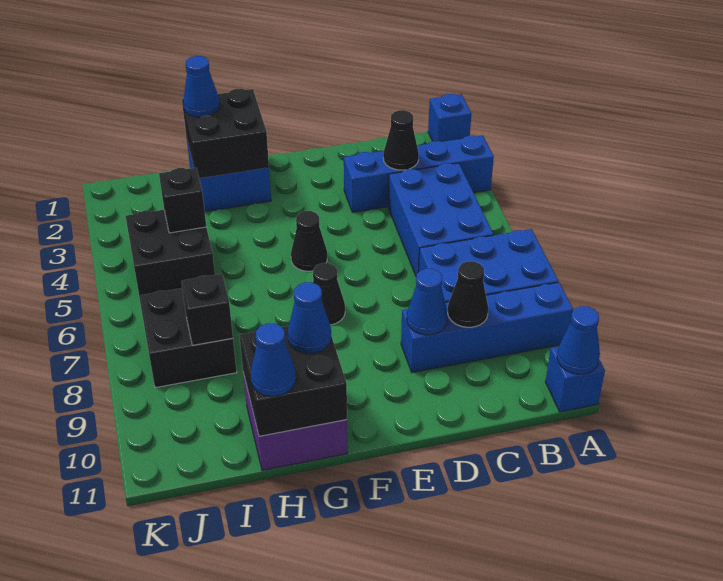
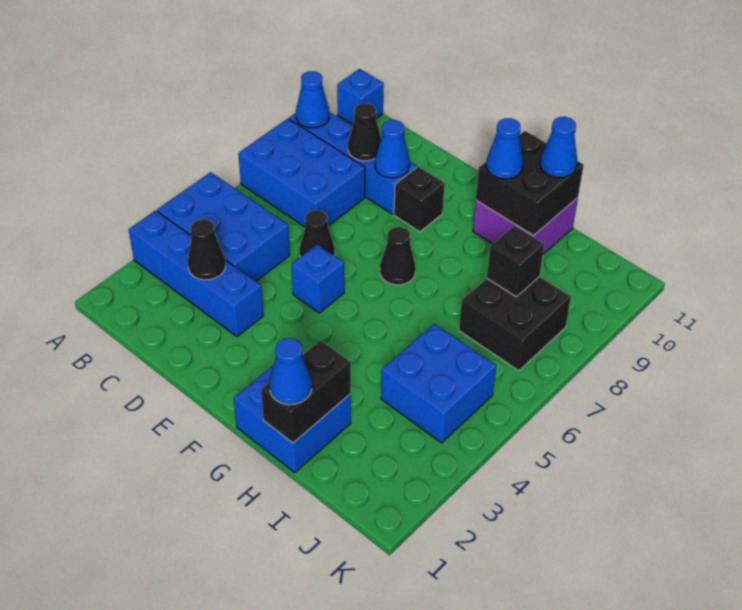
blue 1x1 brick [428,94,471,142] -> blue 1x1 brick moved to [292,244,344,313]
blue 1x1 cone [557,306,600,374] -> blue 1x1 cone moved to [296,71,329,128]
blue 2x3 brick [388,163,493,276] -> blue 2x3 brick turned to [157,172,290,281]
black 1x1 cone [291,211,327,271] -> black 1x1 cone moved to [300,210,335,257]
black 2x2 brick [182,89,269,178] -> black 1x2 brick [261,340,351,443]
black 2x2 brick [126,210,215,295] -> blue 2x2 brick [381,324,496,443]
black 1x1 brick [159,168,206,233] -> black 1x1 brick moved to [394,167,445,232]

